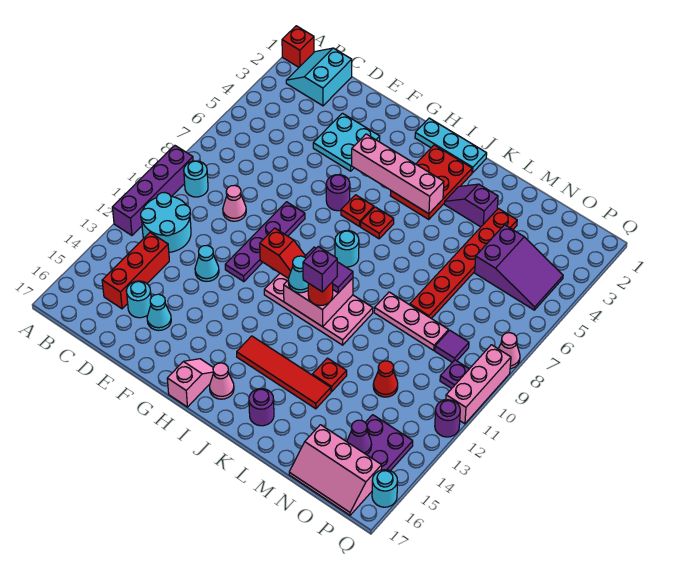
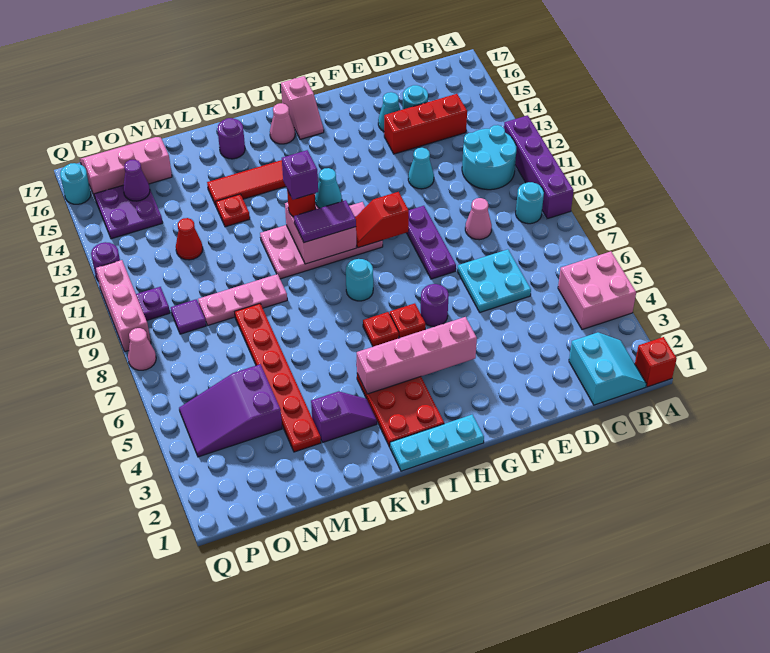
none -> pink 2x2 brick [558,251,636,330]
red 1x3 brick [102,233,169,309] -> red 1x3 brick turned to [384,94,467,154]
cyan 2x2 plate [313,113,380,171] -> cyan 2x2 plate moved to [458,249,531,312]
purple 1x4 plate [225,202,305,282] -> purple 1x3 plate [407,206,456,279]

